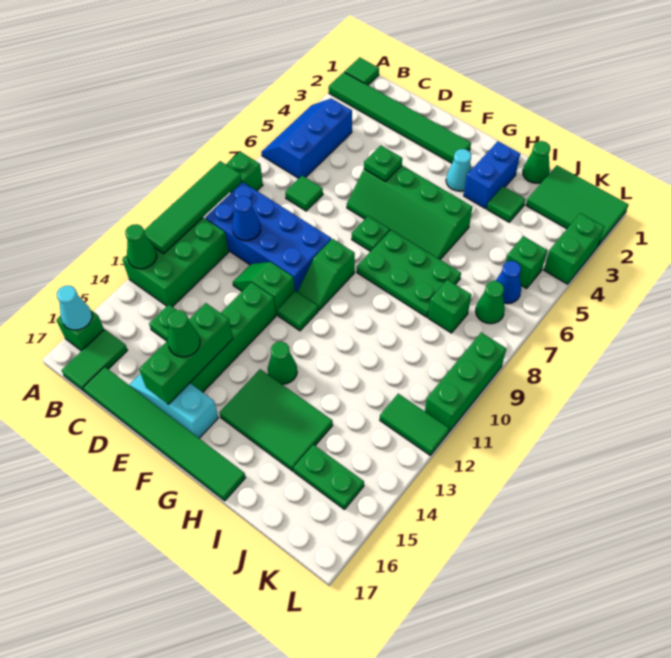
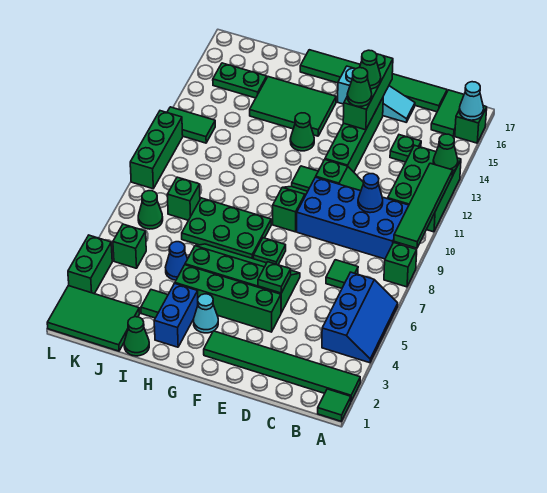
none -> green 1x4 brick [175,265,281,332]
none -> green 1x1 cone [347,68,372,106]
blue 1x1 cone [496,261,521,304] -> blue 1x1 cone moved to [165,242,187,280]

